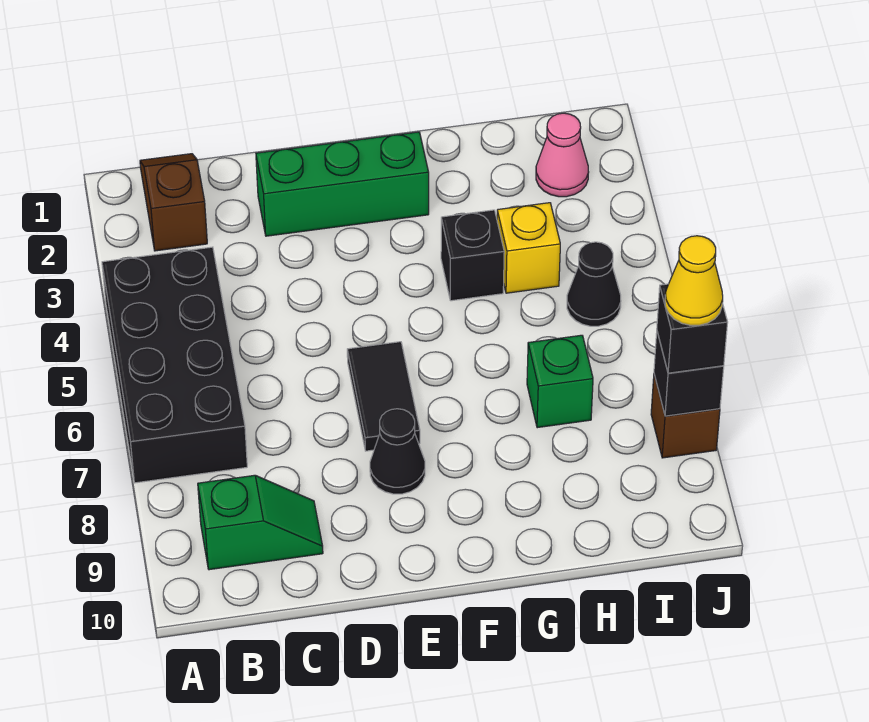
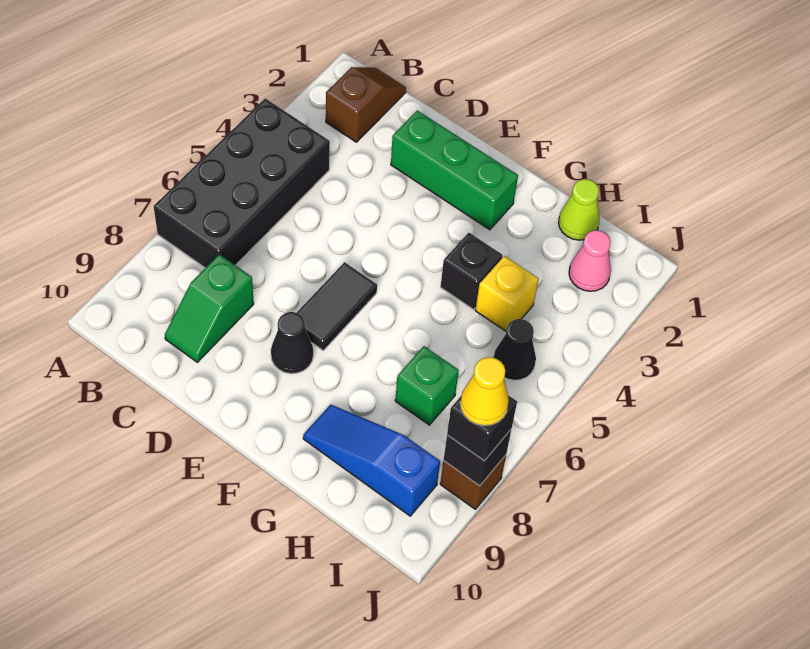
green 1x2 slope [198,475,323,570] -> green 1x2 slope turned to [165,254,254,362]
none -> blue 1x3 slope [303,405,440,516]
none -> lime 1x1 cone [558,179,600,240]

